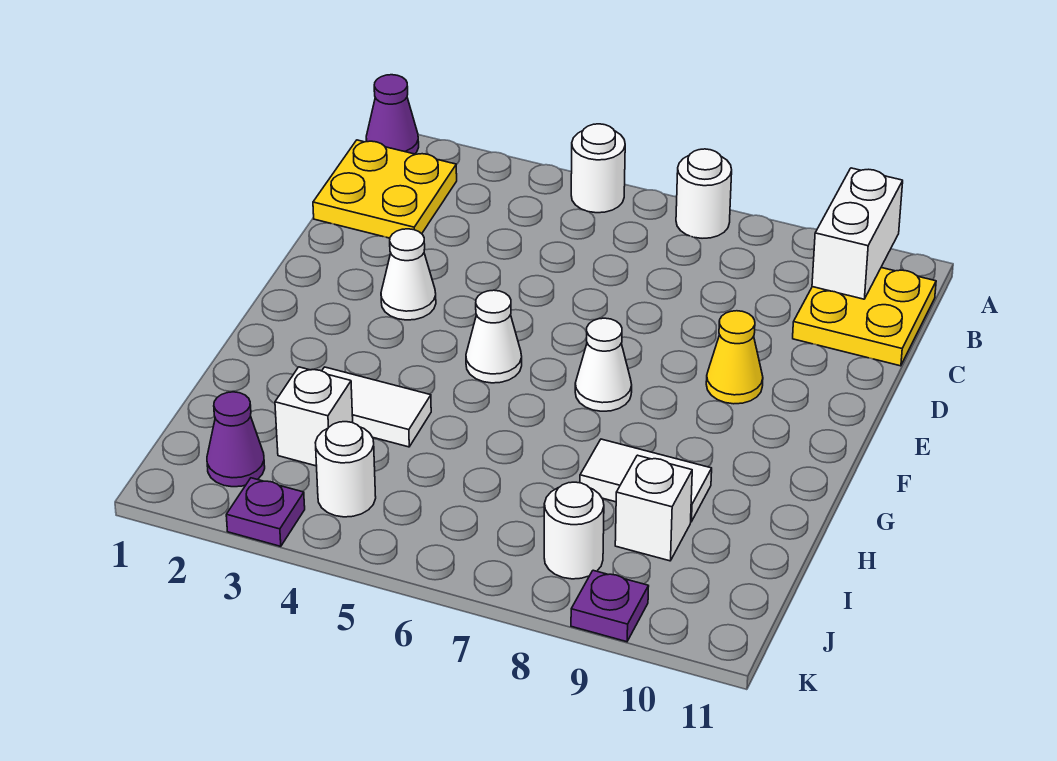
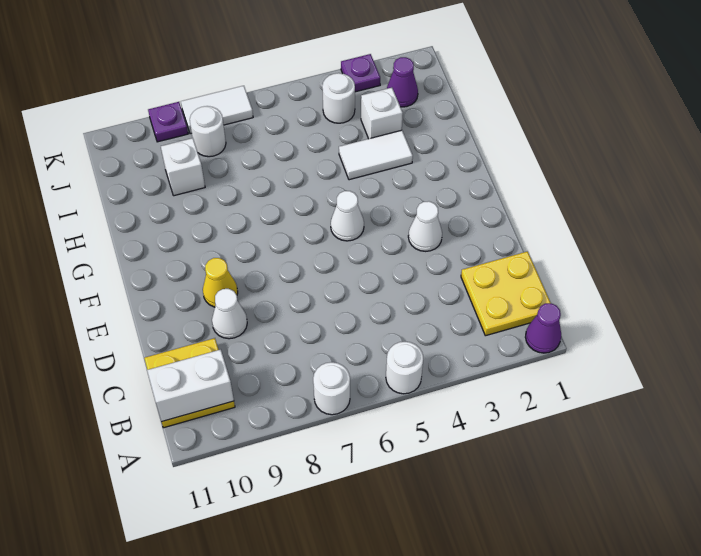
white 1x2 brick [812,168,903,299] -> white 1x2 brick turned to [147,350,234,422]
white 1x1 cone [575,318,632,411] -> white 1x1 cone moved to [212,289,247,339]
white 1x2 tile [580,439,712,522] -> white 1x2 tile moved to [181,86,253,134]

